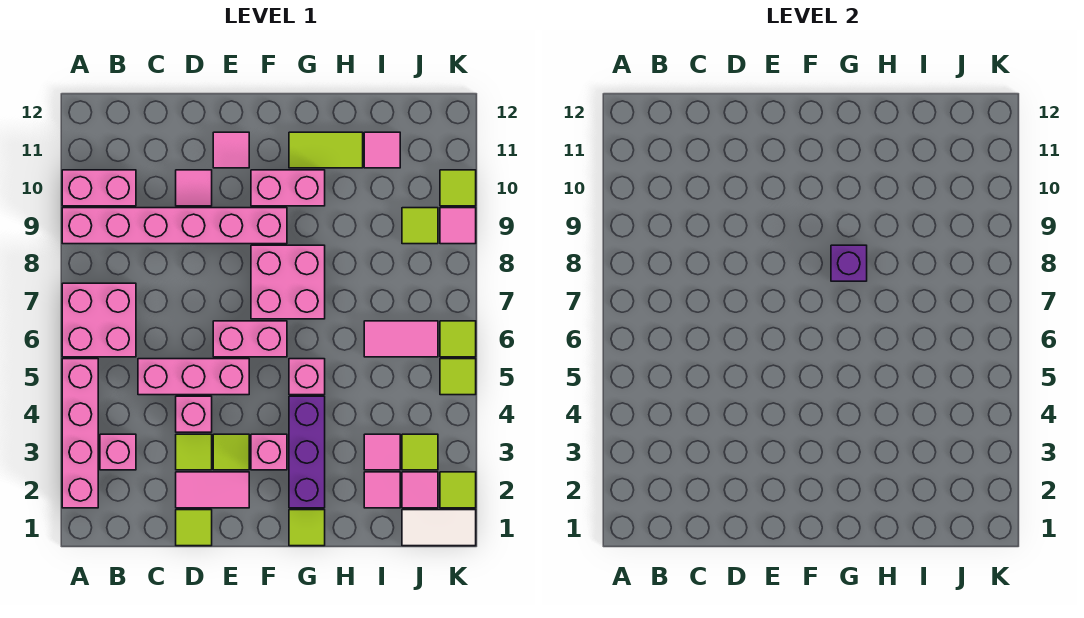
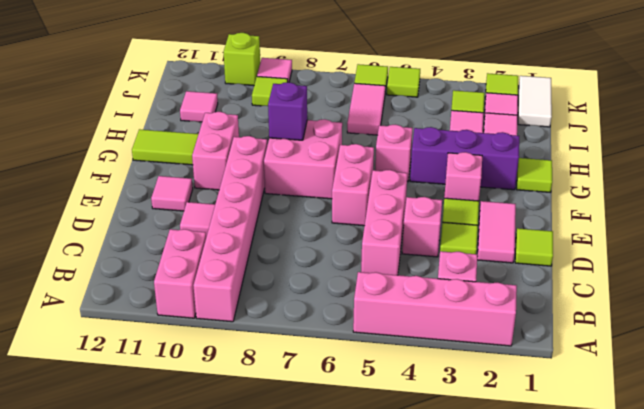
pink 2x2 brick [62,283,136,357] -> none
lime 1x2 tile [289,132,363,168] -> lime 1x2 tile turned to [132,129,198,165]
lime 1x1 tile [440,170,476,206] -> lime 1x1 brick [224,33,260,86]

